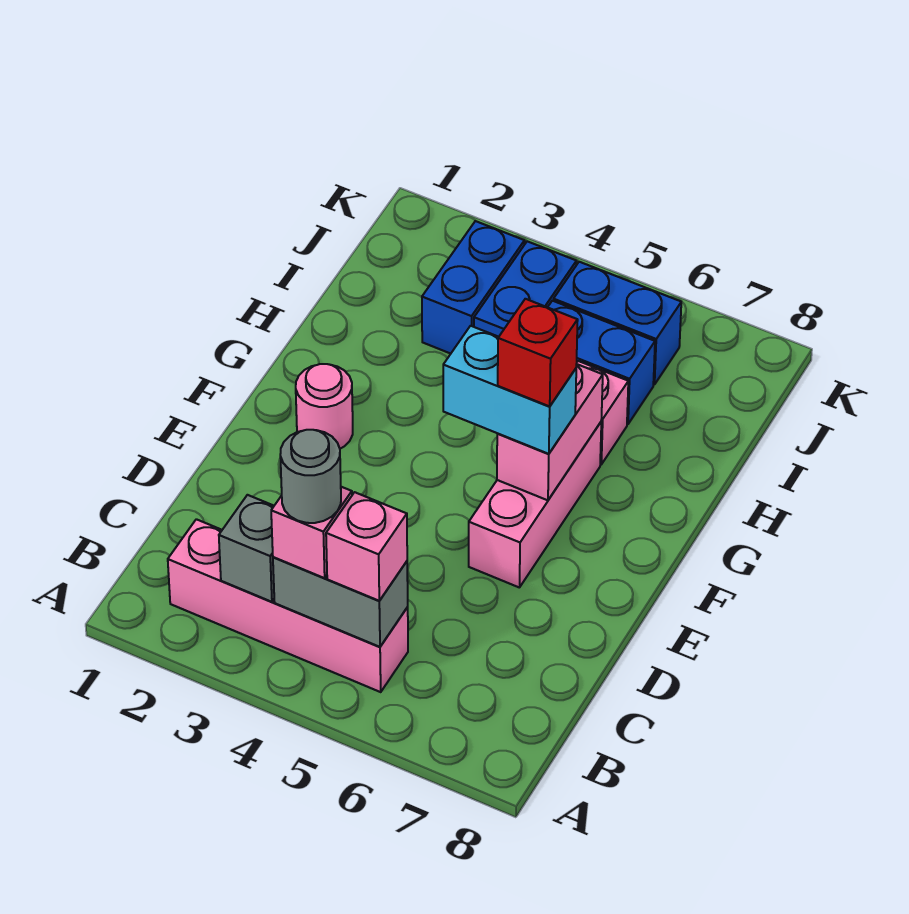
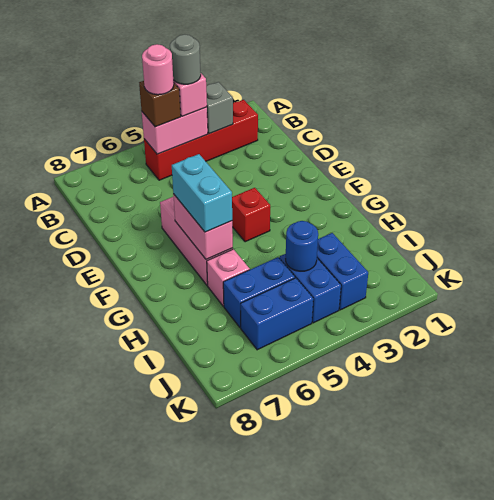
pink 1x4 brick [168,519,408,692] -> red 1x4 brick [144,100,258,180]
grey 1x2 brick [273,557,408,647] -> pink 1x2 brick [142,107,208,154]
pink 1x1 brick [326,492,407,601] -> brown 1x1 brick [139,81,181,127]
pink 1x1 round brick [296,364,353,449] -> pink 1x1 round brick moved to [142,44,174,95]
cyan 1x2 brick [443,326,576,454] -> cyan 1x2 brick turned to [172,154,232,232]
red 1x1 brick [498,299,578,406] -> red 1x1 brick moved to [232,188,270,242]
none -> blue 1x1 round brick [286,221,318,271]

